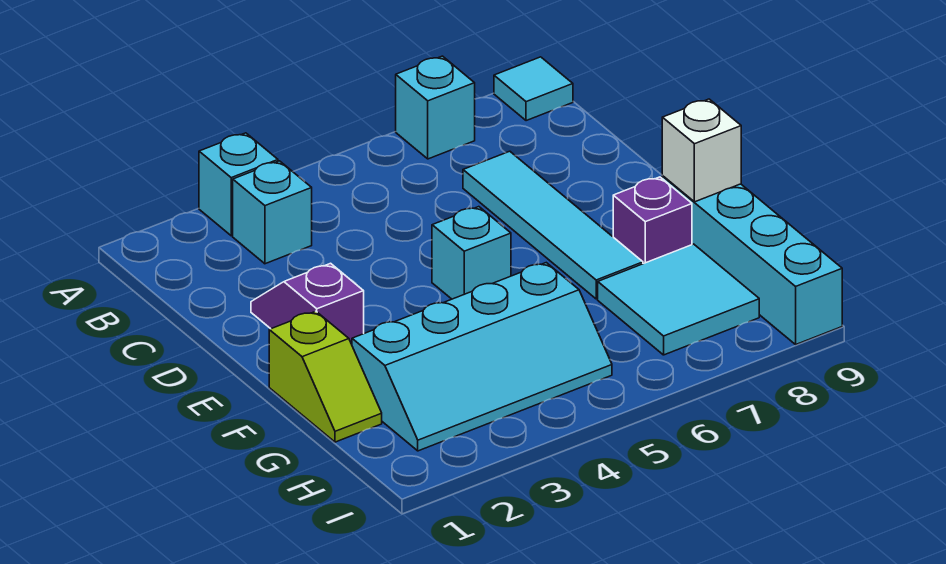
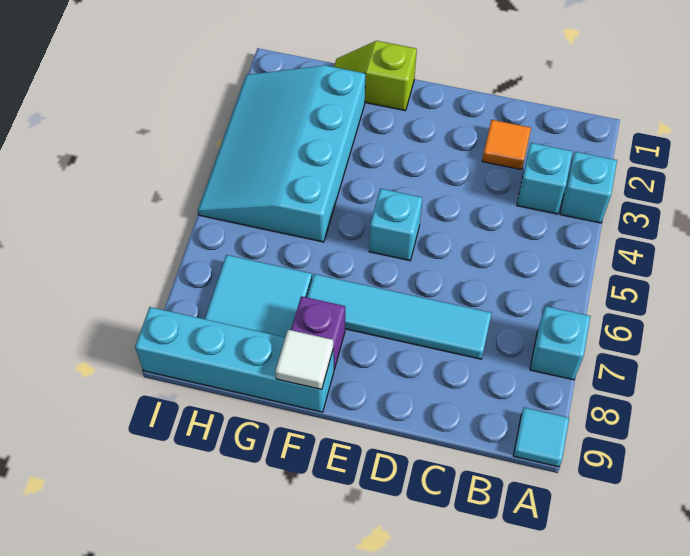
none -> orange 1x1 tile [482,120,531,170]
purple 1x2 slope [251,263,364,344] -> none
white 1x1 brick [662,99,741,202] -> white 1x1 tile [275,330,333,389]
cyan 2x4 slope [352,263,612,451] -> cyan 3x4 slope [198,65,365,242]

